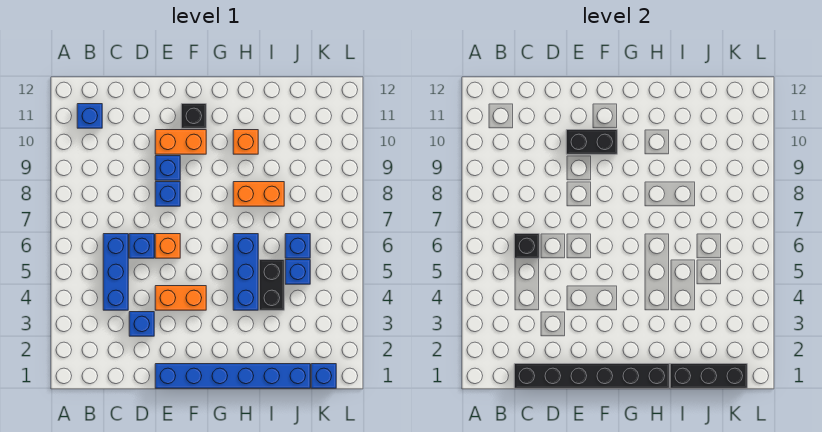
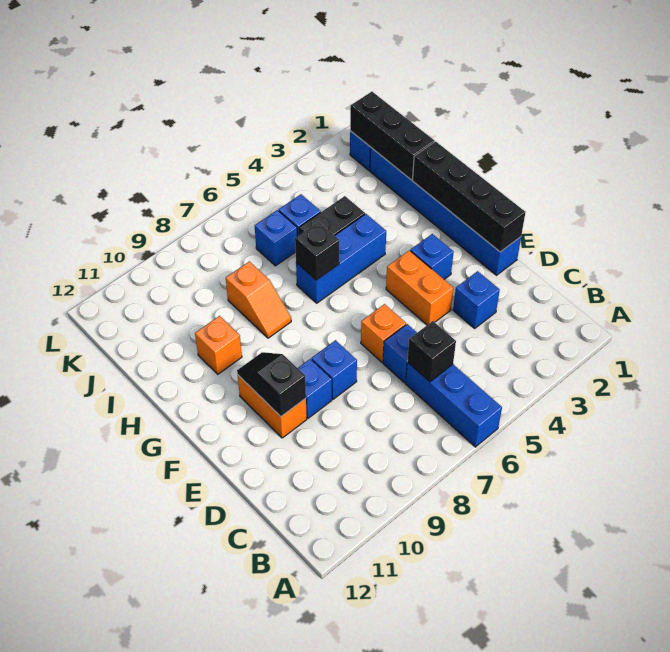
blue 1x1 brick [77,104,102,128] -> blue 1x1 brick moved to [410,234,454,279]
black 1x6 brick [514,364,669,388] -> black 1x4 brick [412,141,526,252]
blue 1x3 brick [103,234,128,310] -> blue 1x3 brick turned to [406,362,502,447]
black 1x2 brick [566,130,617,154] -> black 1x2 slope [237,352,306,416]
black 1x1 brick [181,104,206,128] -> black 1x1 brick moved to [295,222,339,280]
orange 1x2 brick [233,182,284,206] -> orange 1x2 slope [226,261,291,338]

